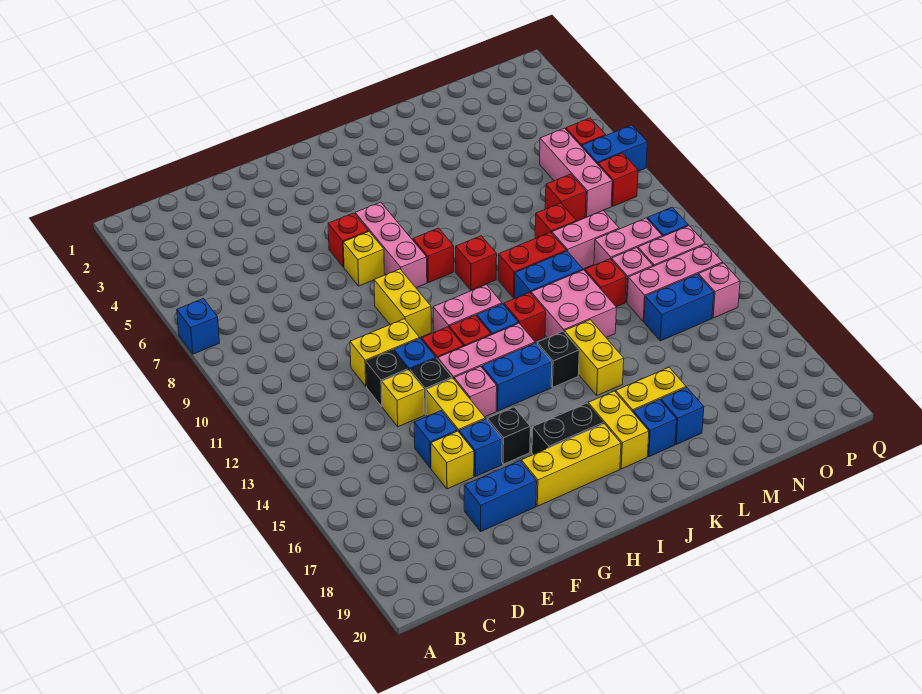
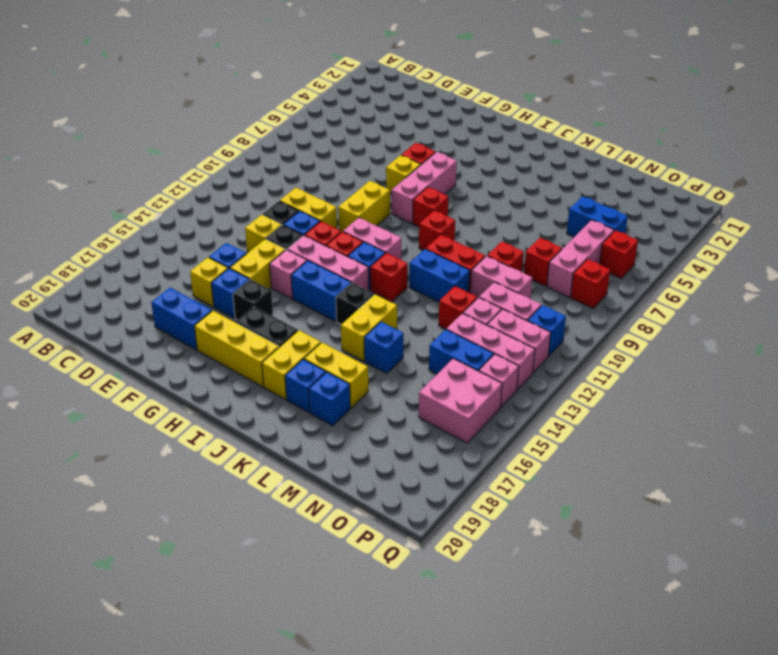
blue 1x1 brick [177,299,219,354] -> blue 1x1 brick moved to [364,322,404,373]
pink 2x2 brick [531,270,616,338] -> pink 2x2 brick moved to [419,358,502,443]
blue 1x2 brick [582,125,647,171] -> blue 1x2 brick moved to [567,196,628,237]

